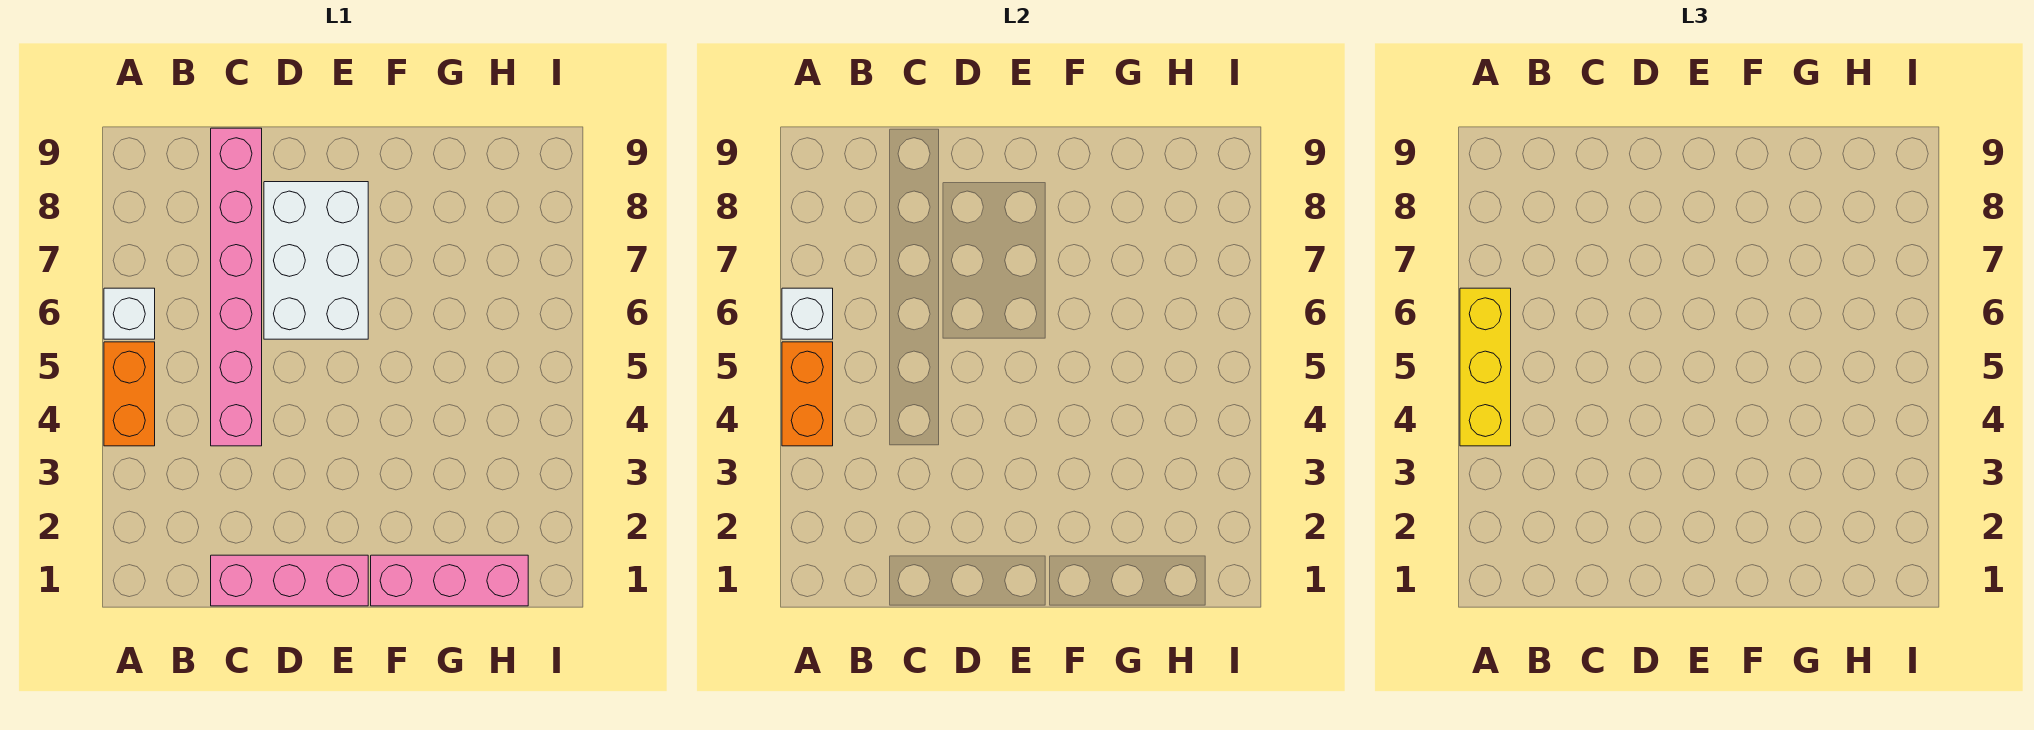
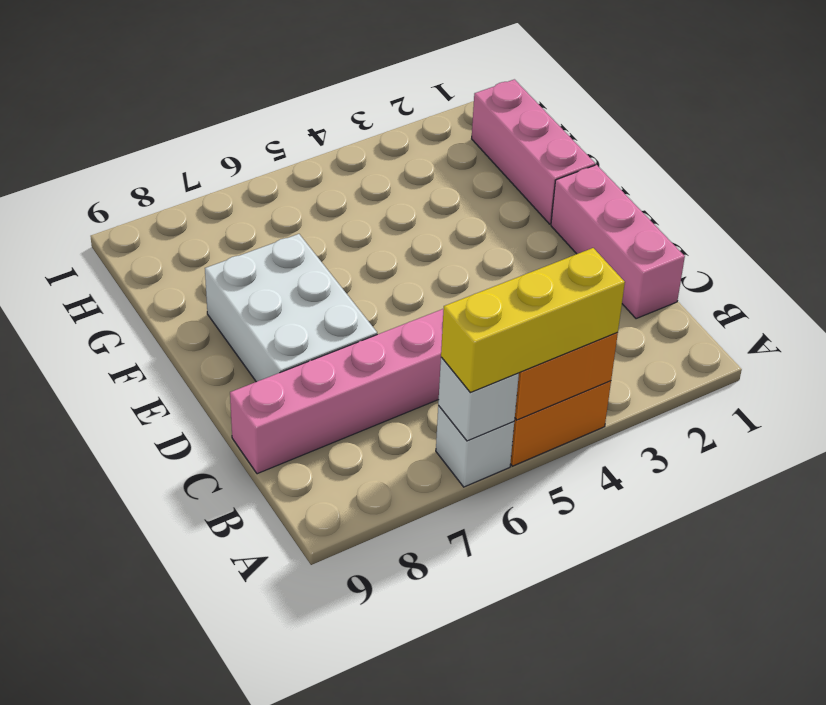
white 2x3 brick [264,182,368,339] -> white 2x3 brick turned to [205,234,377,382]

